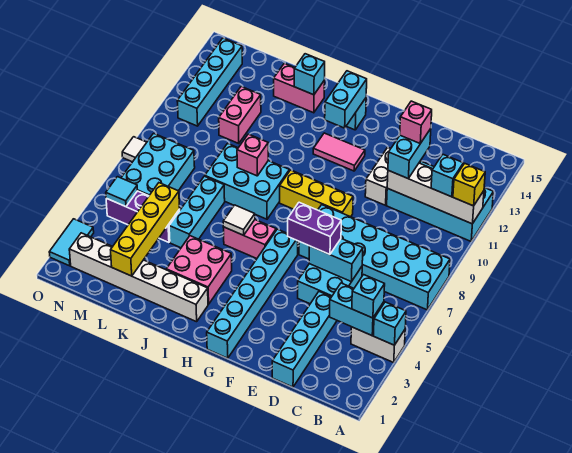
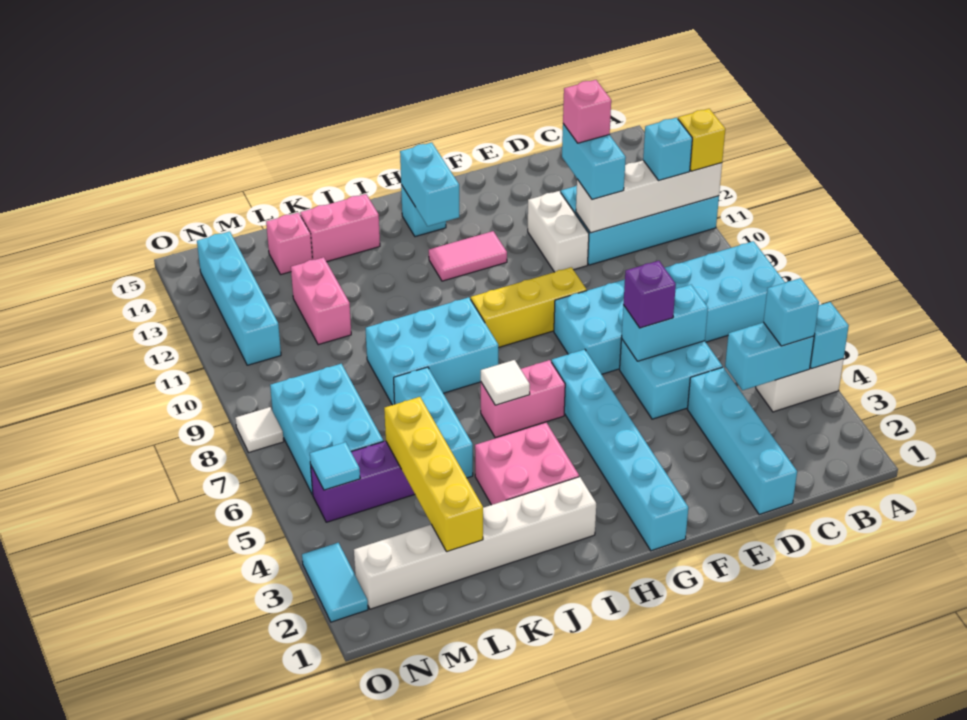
purple 1x2 brick [288,202,341,255] -> purple 1x1 brick [623,261,676,328]
pink 1x1 brick [237,134,268,176] -> pink 1x1 brick moved to [266,213,312,275]
cyan 1x1 brick [294,54,325,95] -> none

